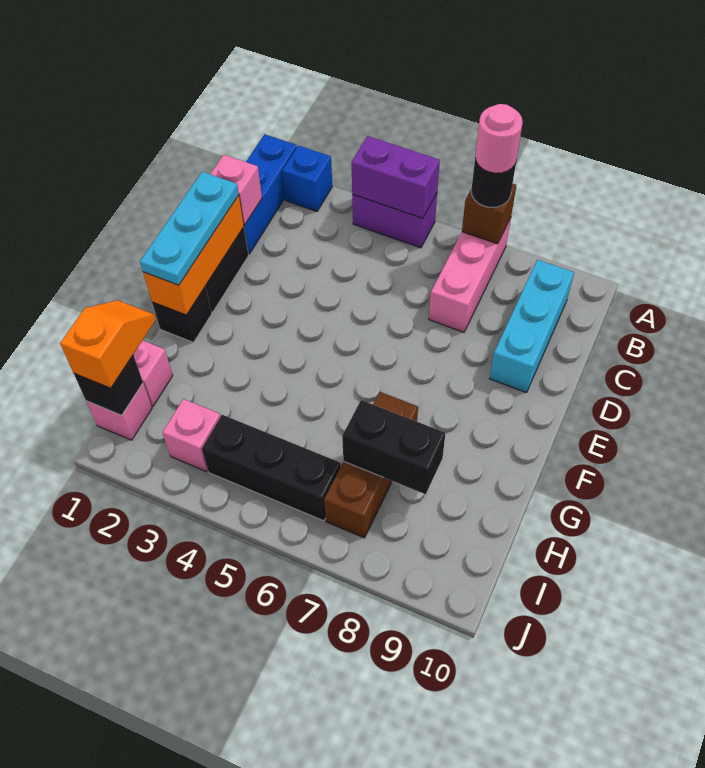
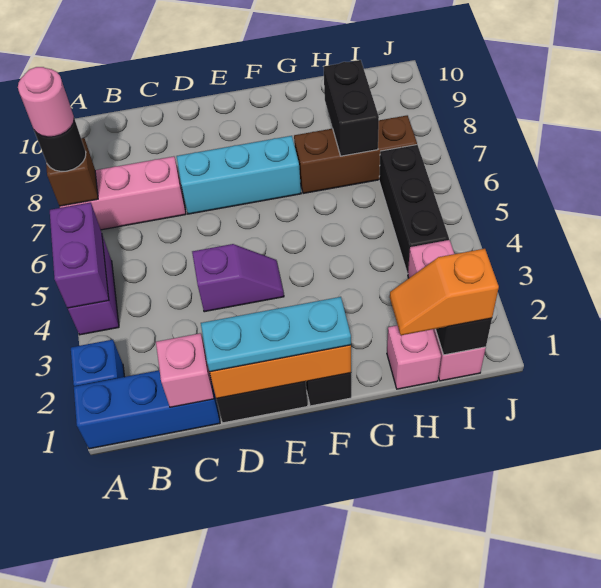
cyan 1x3 brick [490,260,574,393] -> cyan 1x3 brick moved to [177,136,301,214]
none -> purple 1x2 slope [192,244,284,312]

